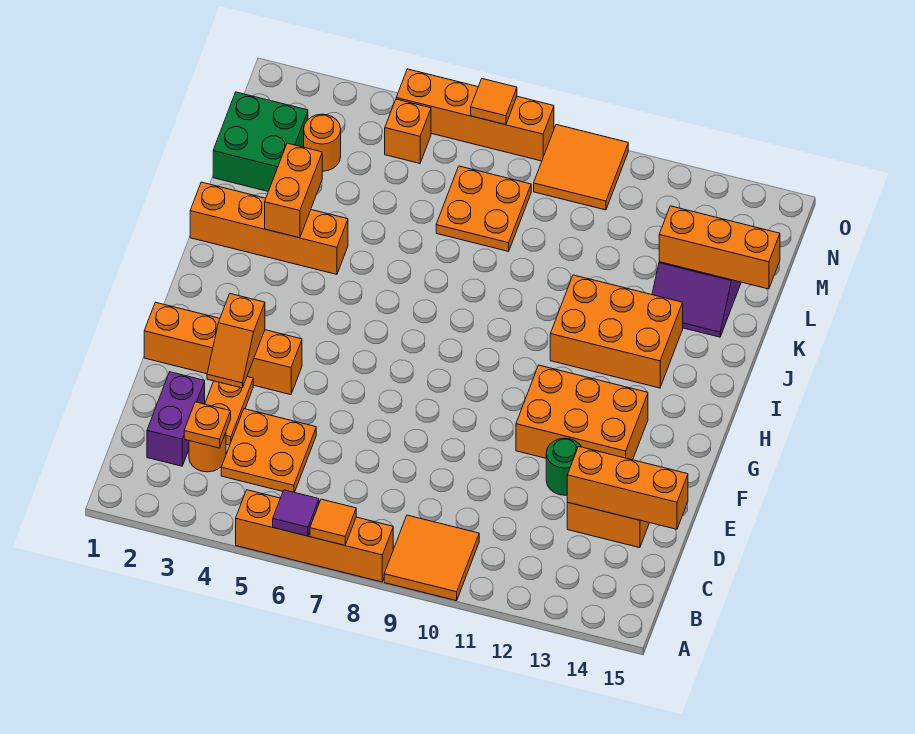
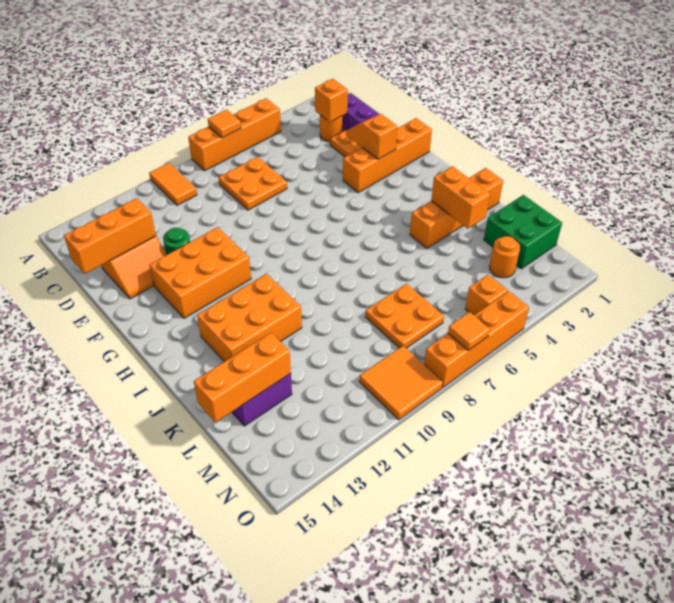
purple 1x1 tile [273,490,319,536] -> none
orange 2x2 tile [384,515,479,601] -> orange 1x2 tile [149,163,197,205]
orange 1x1 plate [184,402,231,448] -> orange 1x1 brick [315,79,348,122]
orange 2x2 plate [221,409,316,492] -> orange 2x2 plate moved to [219,157,287,210]

